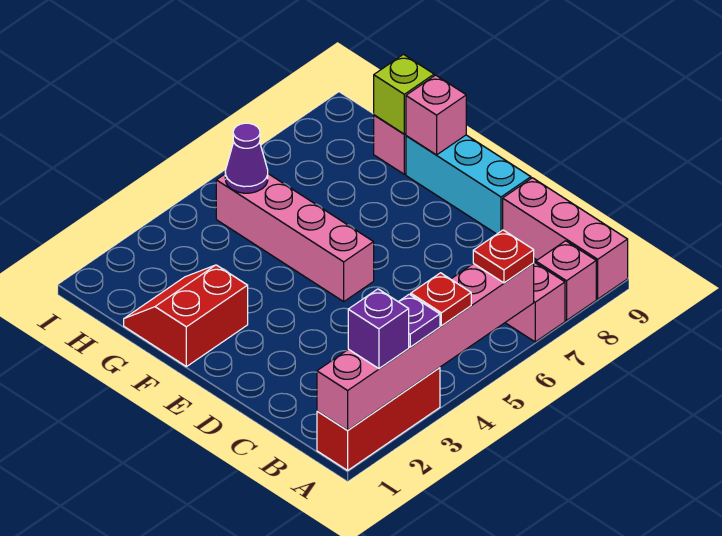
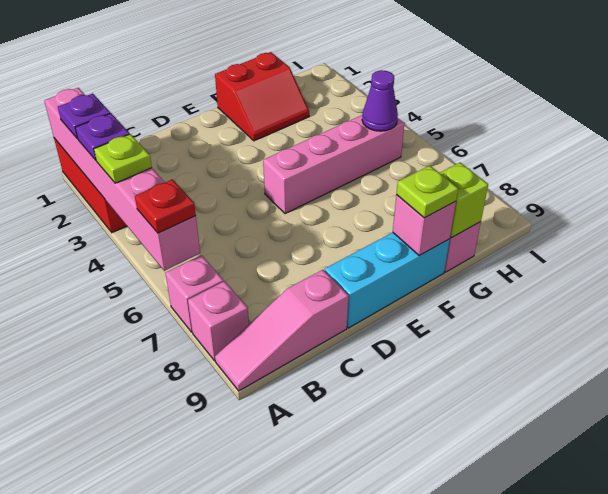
purple 1x1 brick [348,289,409,369] -> purple 1x1 plate [58,93,110,139]
red 1x1 plate [411,273,471,326] -> lime 1x1 plate [94,134,152,183]
pink 1x3 brick [503,178,628,299] -> pink 1x3 slope [215,270,349,391]
red 2x2 slope [124,265,248,367] -> red 2x2 slope turned to [215,52,309,141]
none -> lime 1x1 plate [396,166,458,218]

